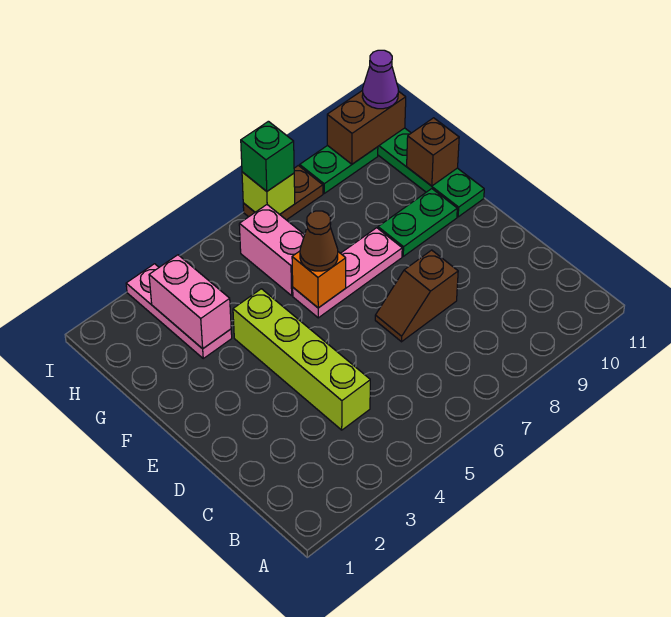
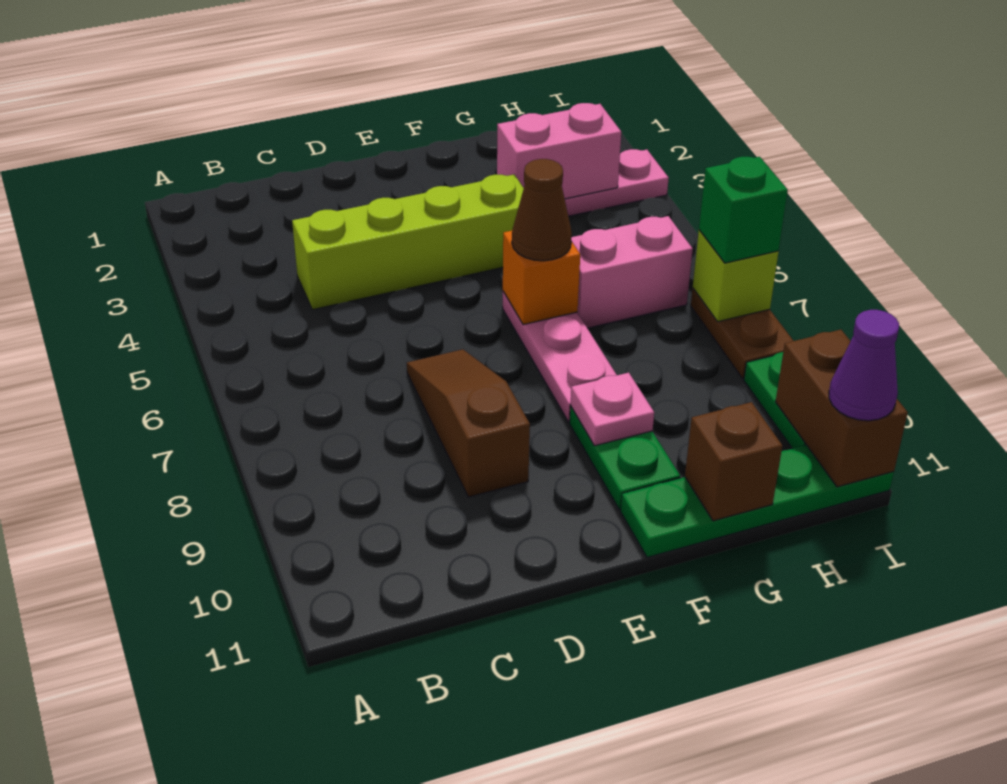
brown 1x2 slope [375,250,458,342] -> brown 1x3 slope [407,349,530,497]
none -> pink 1x1 plate [571,373,654,446]

